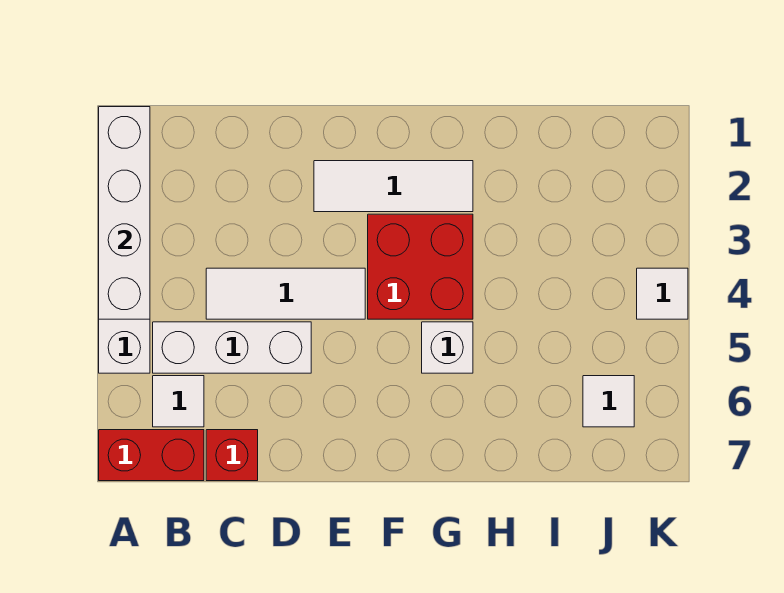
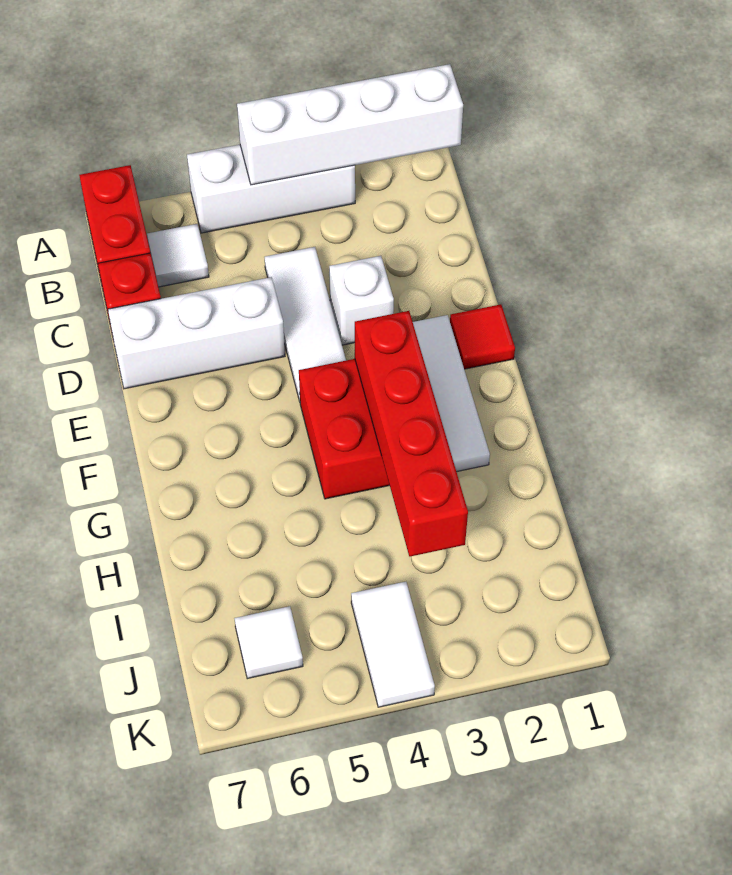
white 1x3 brick [153,322,311,373] -> white 1x3 brick turned to [108,277,285,389]
none -> red 1x1 tile [450,304,515,369]
none -> red 1x4 brick [355,311,468,556]
white 1x1 brick [422,322,473,373] -> white 1x1 brick moved to [329,256,394,345]
white 1x1 tile [637,268,688,319] -> white 1x2 tile [351,582,435,707]

